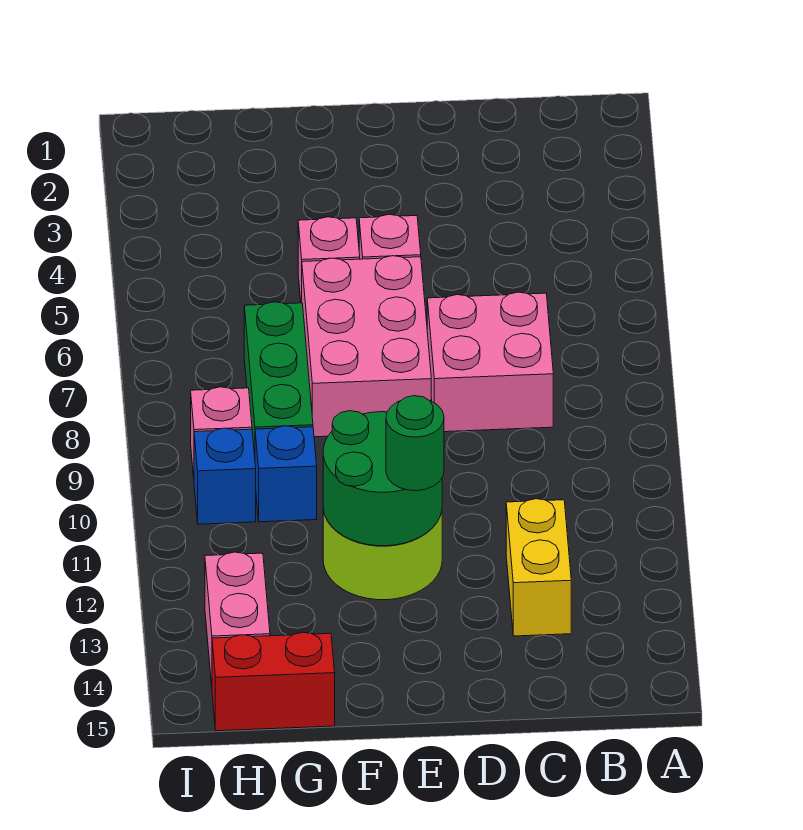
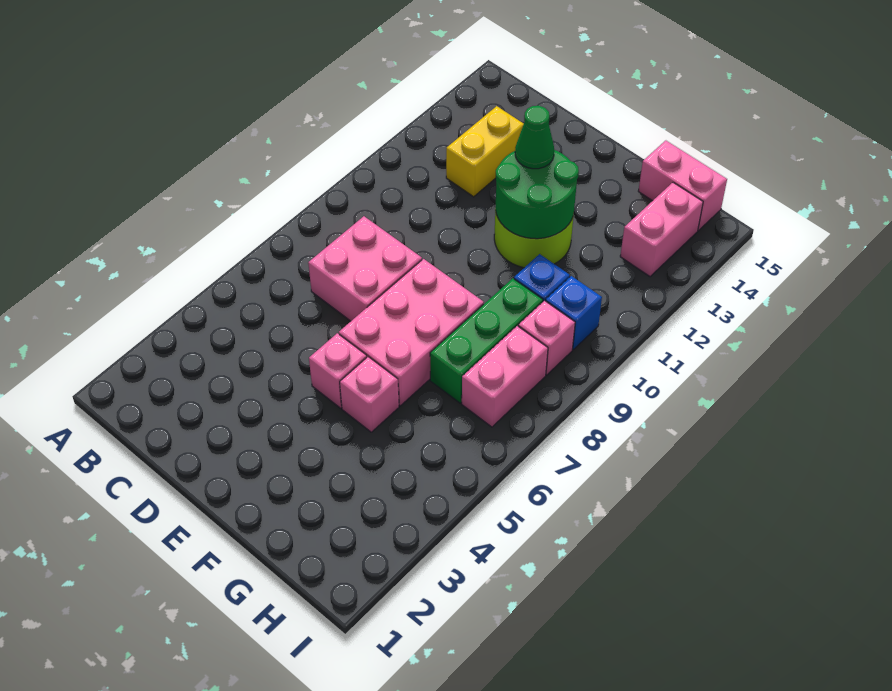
green 1x1 round brick [386,396,444,491] -> green 1x1 cone [515,106,554,169]
red 1x2 brick [212,632,335,731] -> pink 1x2 brick [638,141,727,230]
none -> pink 1x2 brick [462,326,548,427]

